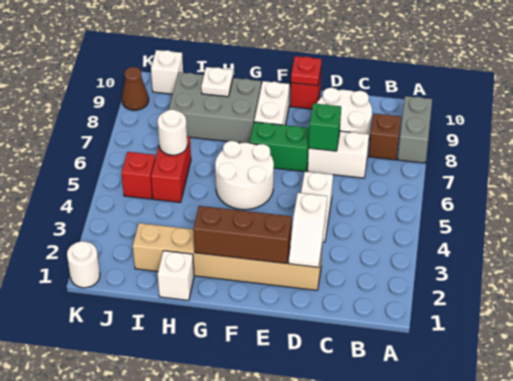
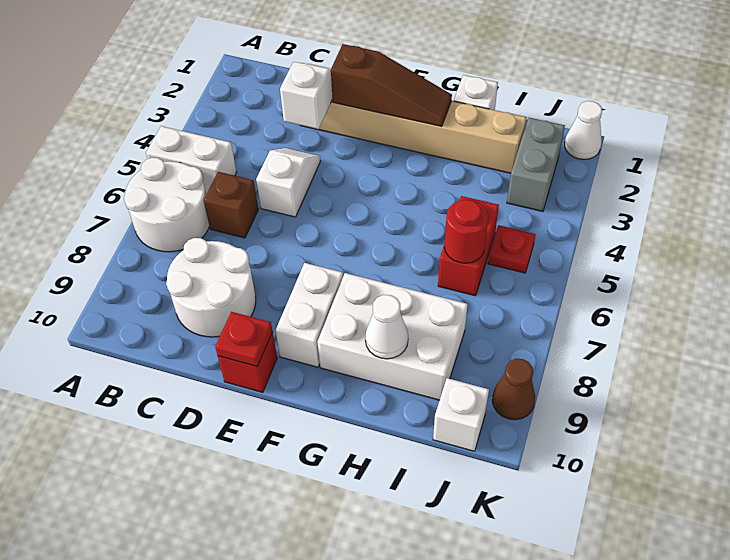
grey 1x2 brick [398,96,432,163] -> grey 1x2 brick moved to [507,118,565,211]
brown 1x1 brick [369,114,401,160] -> brown 1x1 brick moved to [204,172,258,238]
white 1x2 brick [308,131,369,178] -> white 1x2 brick moved to [146,126,237,194]
green 1x1 brick [309,103,341,151] -> none
brown 1x3 brick [193,206,292,264] -> brown 1x3 slope [331,44,452,127]
green 1x2 brick [250,122,309,172] -> none
white 2x2 round brick [215,141,274,210] -> white 2x2 round brick moved to [124,158,209,252]
grey 2x3 brick [169,72,261,143] -> white 2x3 brick [317,273,468,400]
white 1x1 plate [201,67,233,97] -> white 1x1 cone [365,295,408,359]
white 1x1 round brick [158,110,187,155] -> red 1x1 round brick [444,200,488,263]
red 1x1 brick [121,152,155,199] -> red 1x1 plate [488,225,536,273]
white 1x1 round brick [67,241,100,288] -> white 1x1 cone [565,101,602,159]

